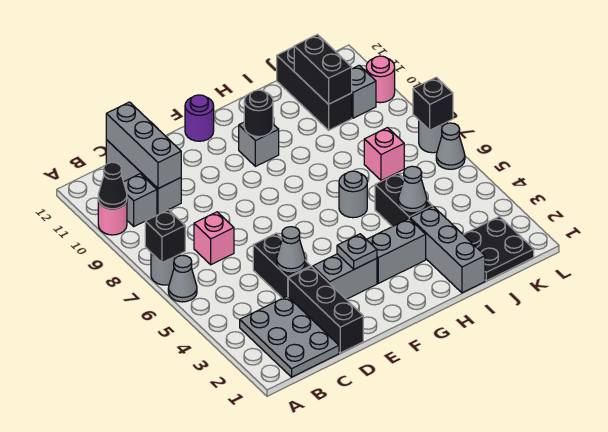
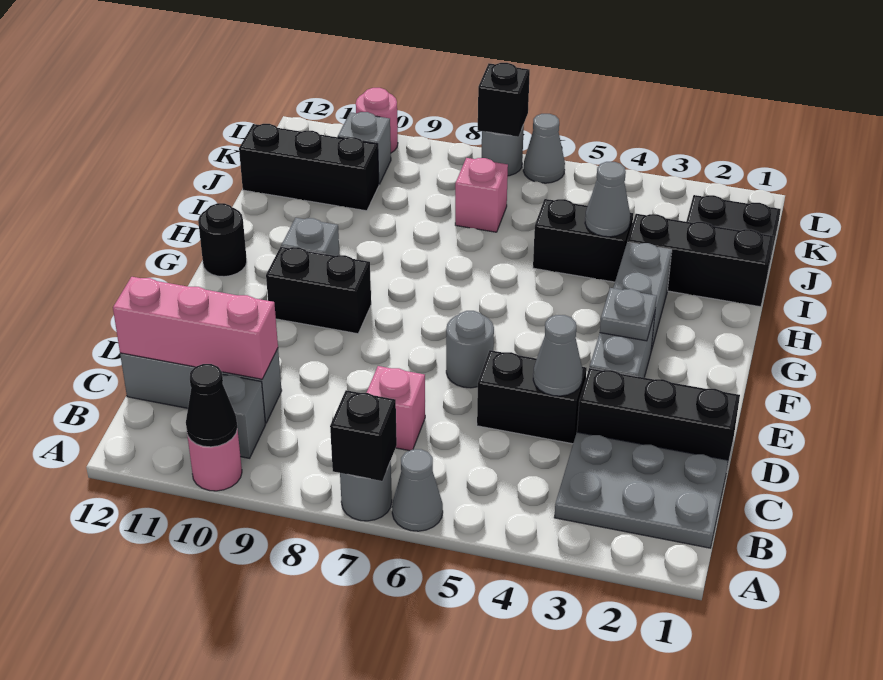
grey 1x3 brick [106,102,181,189] -> pink 1x3 brick [113,277,278,379]
purple 1x1 round brick [185,95,214,141] -> none
black 1x1 round brick [244,90,273,137] -> black 1x1 round brick moved to [198,203,247,277]
grey 1x1 round brick [339,171,367,218] -> grey 1x1 round brick moved to [446,311,494,388]
grey 1x3 brick [410,206,485,293] -> black 1x3 brick [627,214,773,307]
black 1x2 brick [294,35,352,104] -> black 1x2 brick moved to [266,247,371,334]

